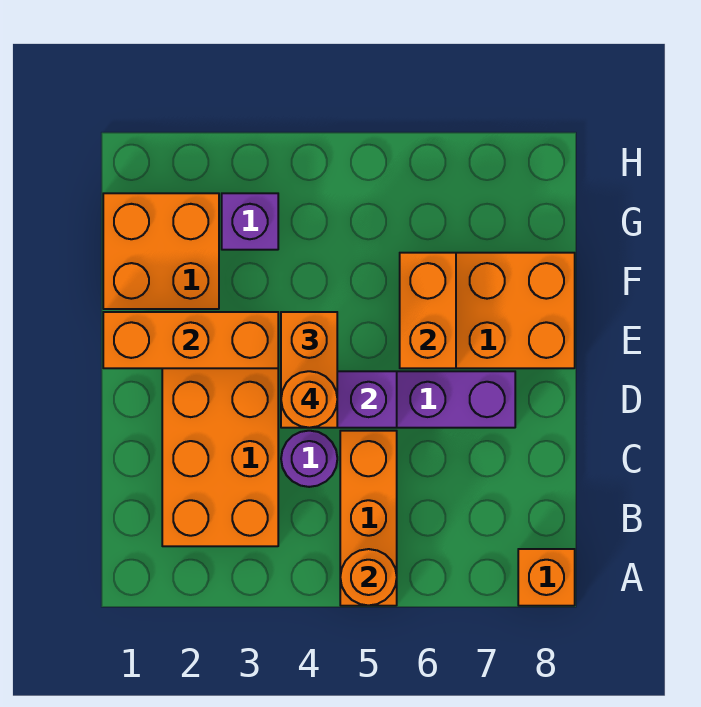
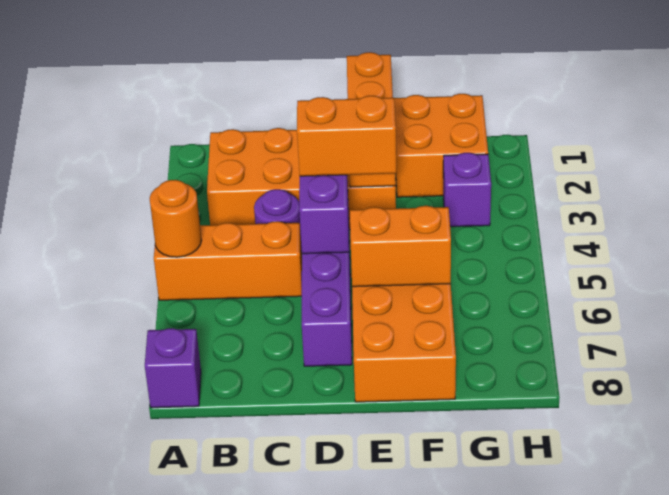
orange 1x1 brick [518,549,575,606] -> purple 1x1 brick [145,328,201,408]
orange 1x1 round brick [281,371,337,428] -> none

